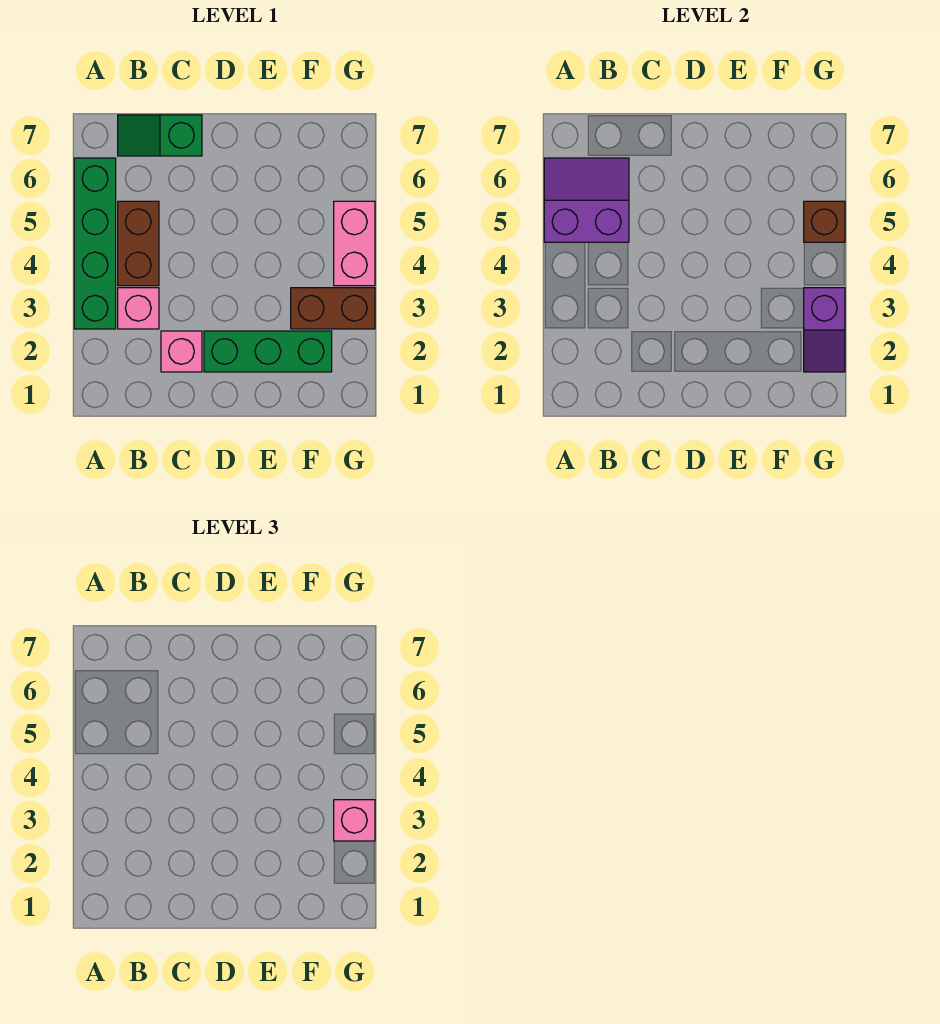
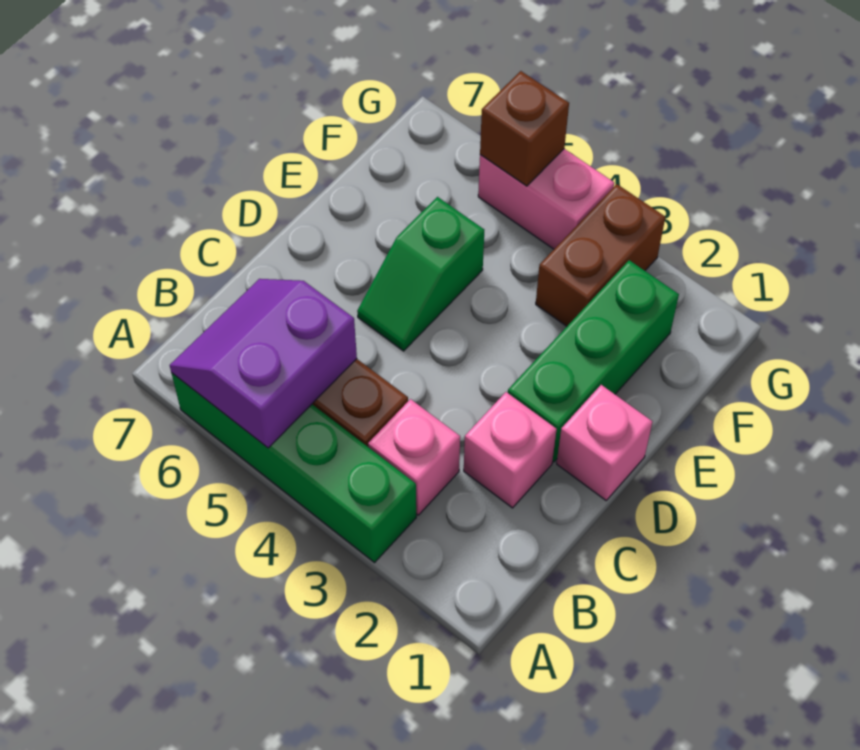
green 1x2 slope [118,115,202,156] -> green 1x2 slope moved to [357,197,484,351]
purple 1x2 slope [804,288,845,372] -> none
pink 1x1 brick [334,800,375,841] -> pink 1x1 brick moved to [557,385,653,500]

